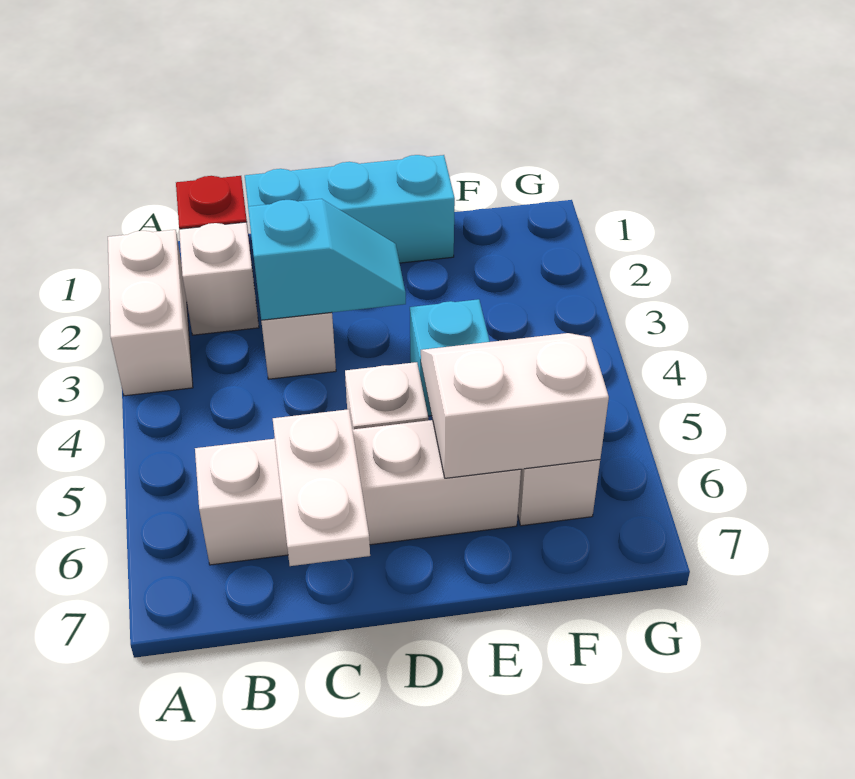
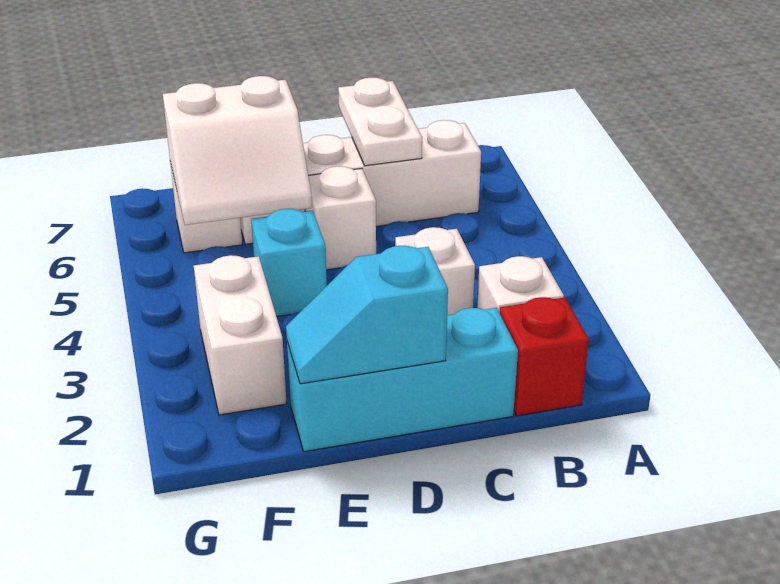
white 1x2 brick [108,230,193,396] -> white 1x2 brick moved to [194,255,287,415]
cyan 1x2 slope [248,199,406,320] -> cyan 1x2 slope moved to [286,246,448,384]

